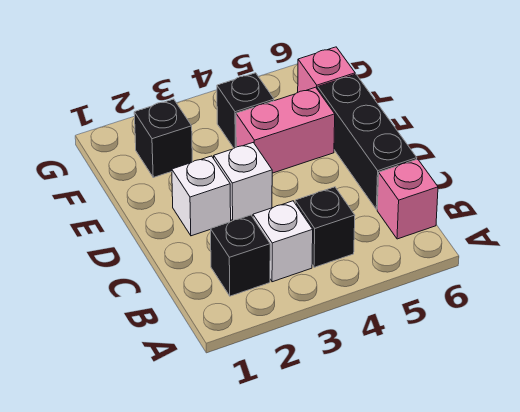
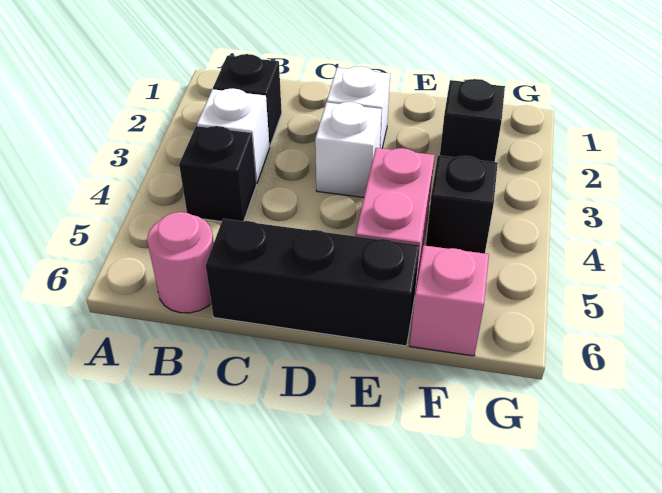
pink 1x1 brick [377,159,438,239] -> pink 1x1 round brick [147,212,214,313]

